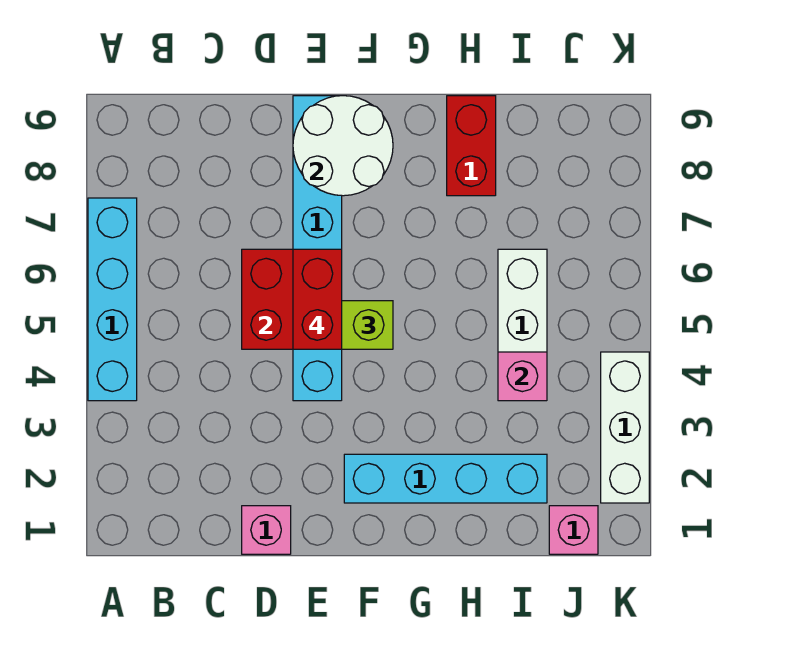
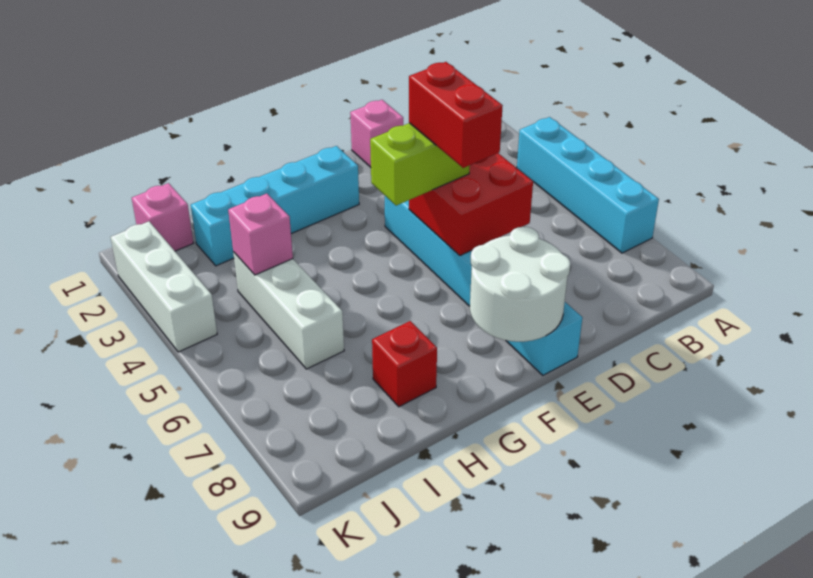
red 1x2 brick [447,96,496,196] -> red 1x1 brick [372,321,437,407]

